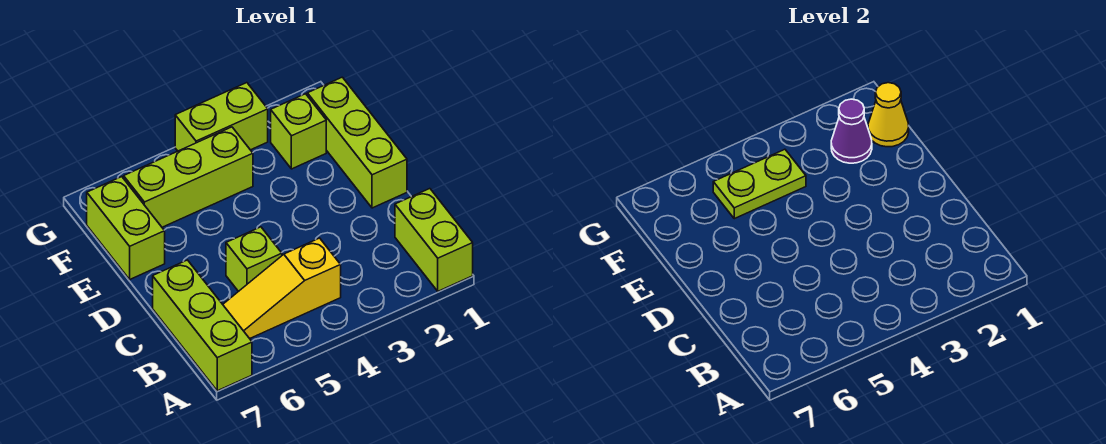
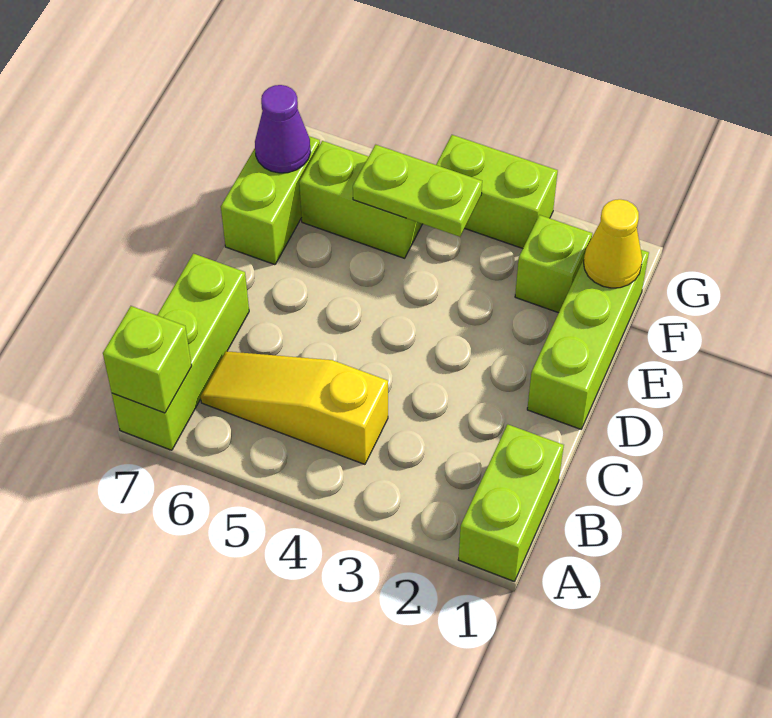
lime 1x1 brick [226,227,282,292] -> lime 1x1 brick moved to [103,306,192,413]
purple 1x1 cone [831,99,872,163] -> purple 1x1 cone moved to [255,85,311,173]
lime 1x3 brick [124,127,253,227] -> lime 1x2 brick [299,141,422,258]

